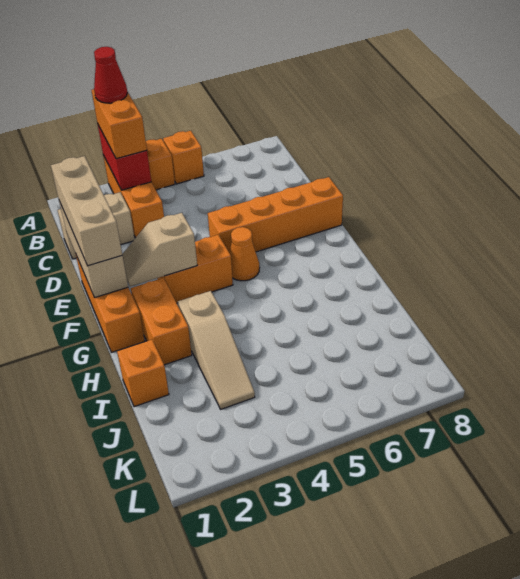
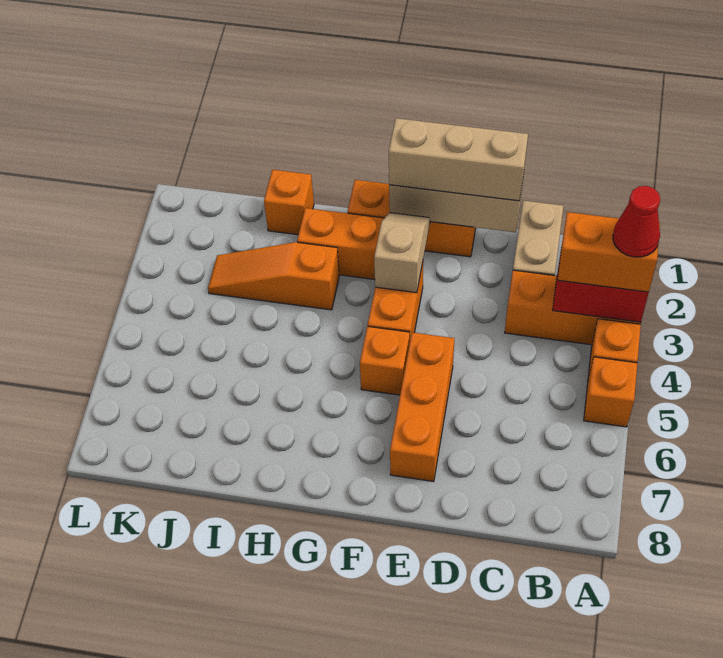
orange 1x4 brick [208,177,343,252] -> orange 1x3 brick [390,332,454,482]
orange 1x1 cone [229,227,260,281] -> orange 1x1 brick [360,326,410,395]
tan 1x3 slope [178,291,255,409] -> orange 1x3 slope [208,242,339,310]

